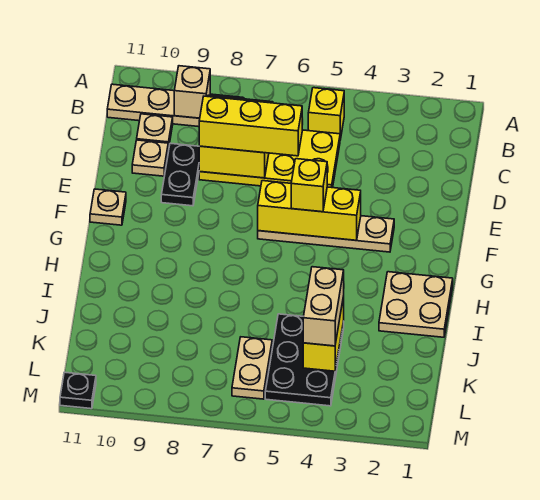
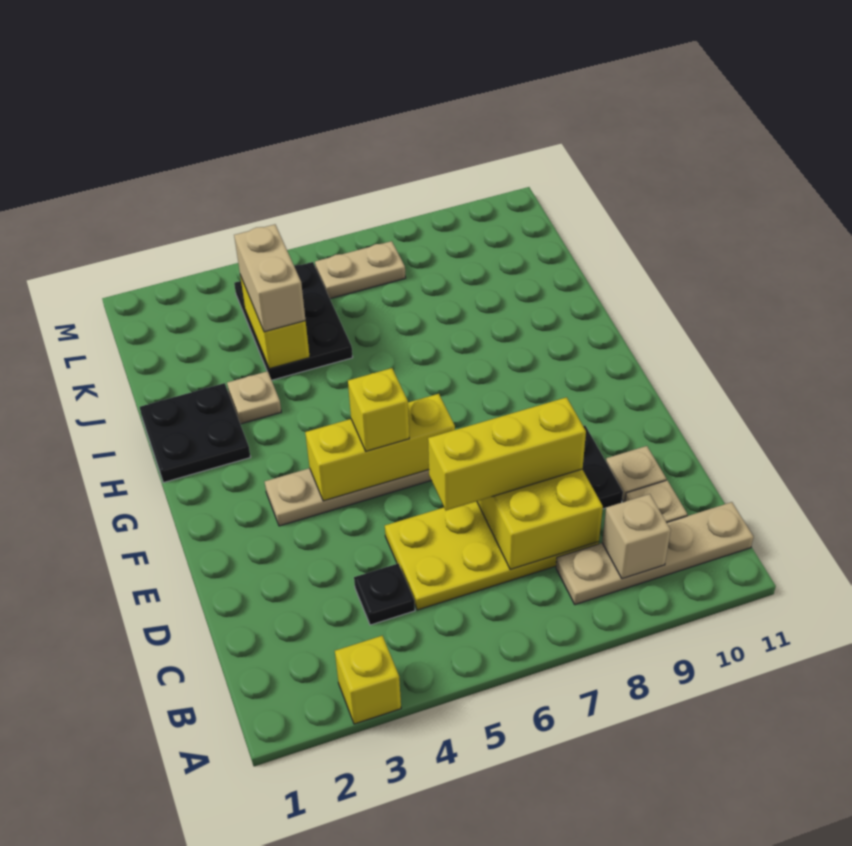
yellow 1x1 brick [308,88,344,140] -> yellow 1x1 brick moved to [335,636,401,724]
tan 1x1 plate [90,189,126,225] -> tan 1x1 plate moved to [227,371,281,424]
tan 2x2 plate [379,272,453,337] -> black 2x2 plate [140,383,250,483]
tan 1x2 plate [232,337,272,399] -> tan 1x2 plate turned to [315,241,406,299]
black 1x1 plate [60,372,96,409] -> black 1x1 plate moved to [354,564,415,625]

